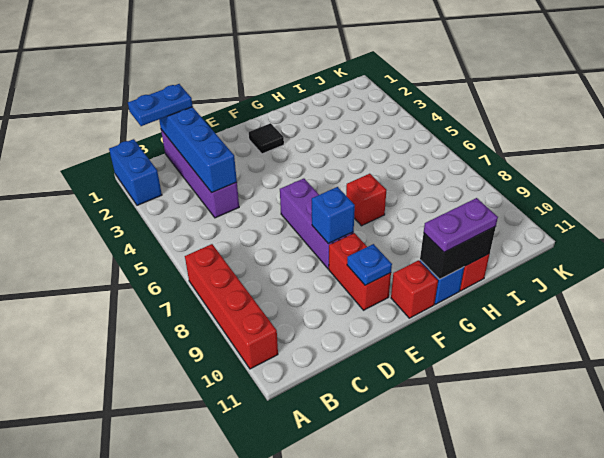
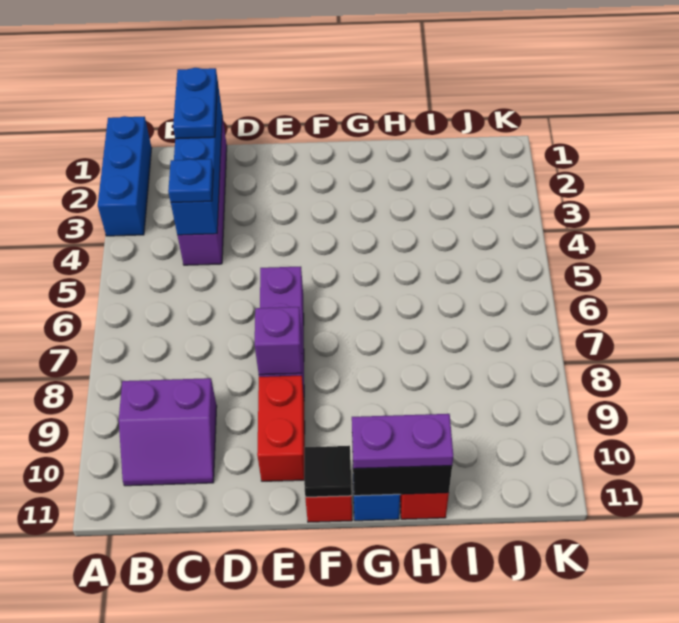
blue 1x2 brick [109,139,162,205] -> blue 1x3 brick [98,116,152,236]
red 1x4 brick [185,244,278,369] -> none
blue 1x2 plate [128,84,193,126] -> blue 1x2 plate turned to [173,68,218,139]
none -> purple 2x2 slope [119,378,217,486]
blue 1x1 brick [312,187,355,244] -> purple 1x1 brick [255,307,302,375]
blue 1x1 plate [347,244,392,285] -> blue 1x1 plate moved to [168,159,213,203]
black 1x1 tile [249,123,284,154] -> black 1x1 tile moved to [304,446,352,497]
red 1x1 brick [346,174,386,226] -> none

